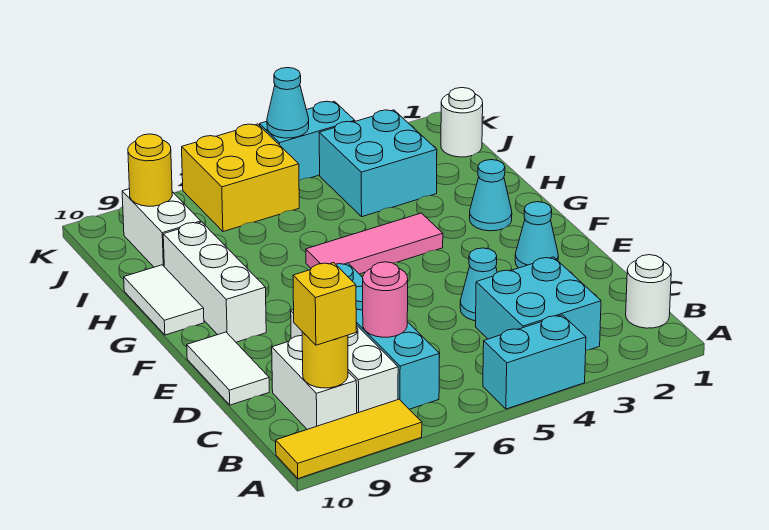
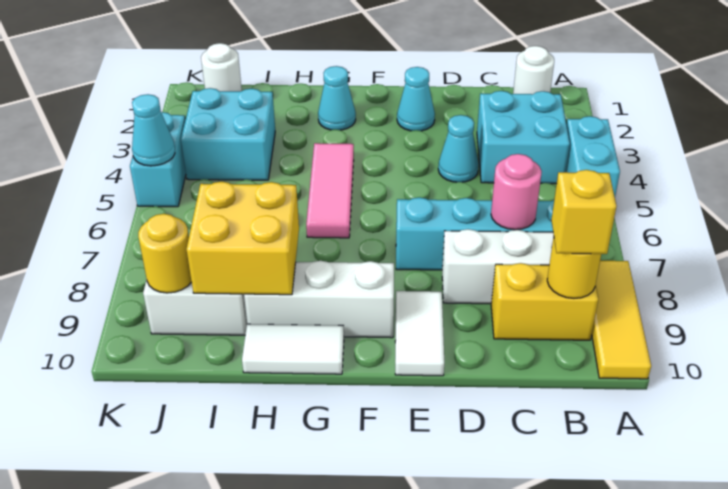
white 1x2 brick [272,335,357,429] -> yellow 1x2 brick [491,263,598,340]
white 1x2 tile [187,332,269,405] -> white 1x2 tile turned to [395,291,444,376]
yellow 2x2 brick [182,124,299,232] -> yellow 2x2 brick moved to [187,182,299,295]

